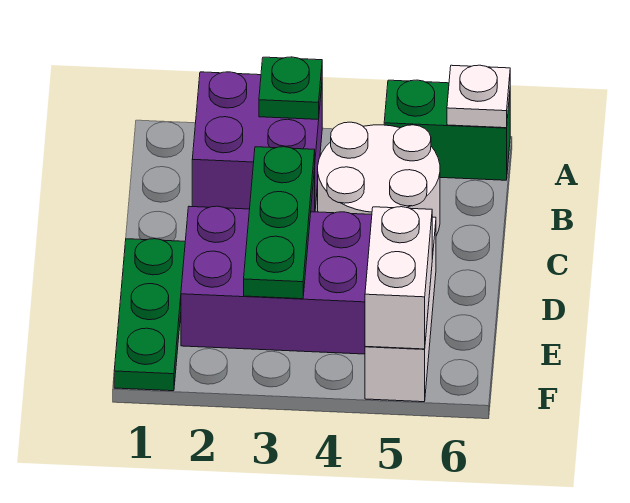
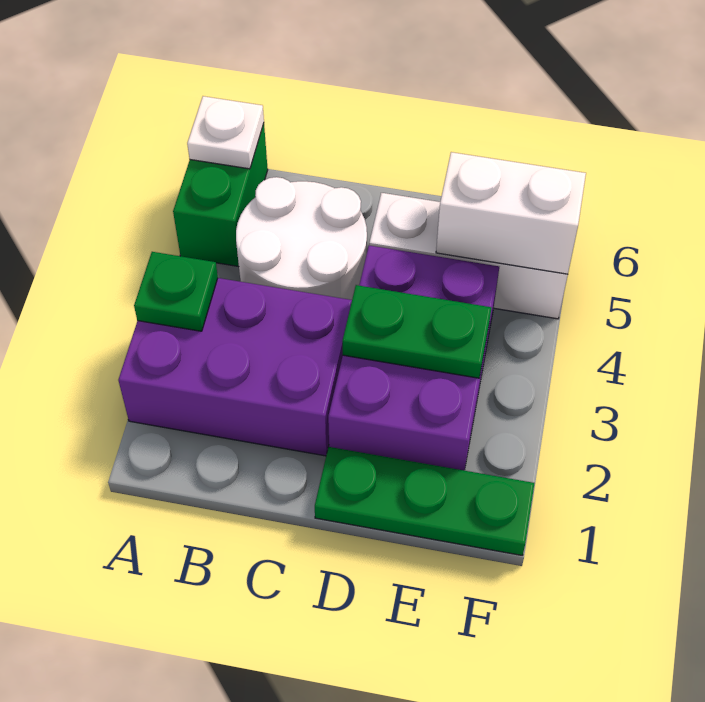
purple 2x2 brick [192,72,322,212] -> purple 2x3 brick [118,278,352,456]
green 1x3 plate [244,147,315,299] -> green 1x2 plate [342,285,491,378]

